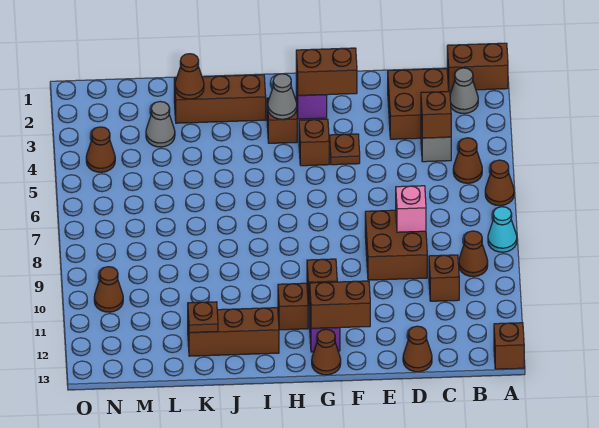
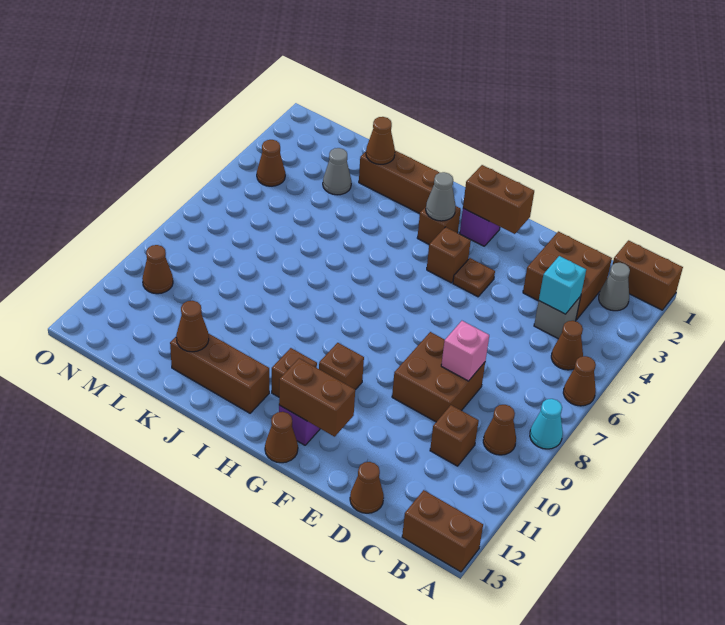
brown 1x1 brick [494,323,524,369] -> brown 1x2 brick [402,490,483,572]
brown 1x1 brick [421,92,451,138] -> cyan 1x1 brick [539,256,586,314]
brown 1x1 plate [188,302,218,333] -> brown 1x1 cone [176,301,209,352]

